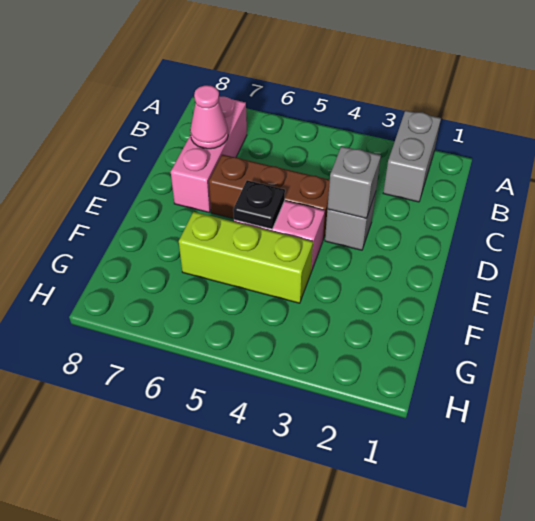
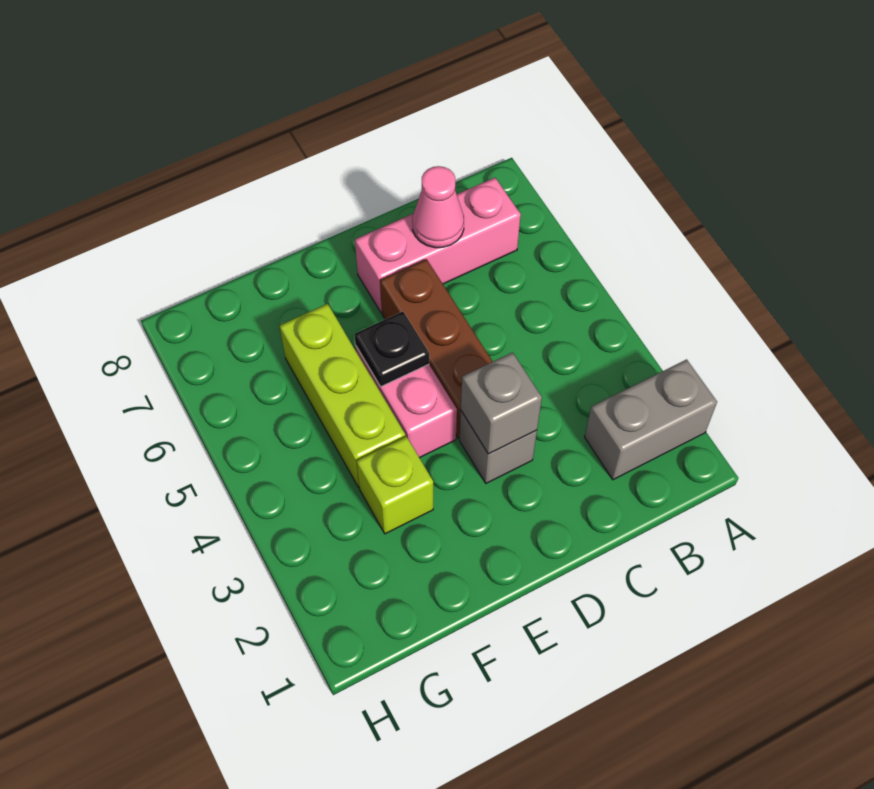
none -> lime 1x1 brick [357,437,433,534]

